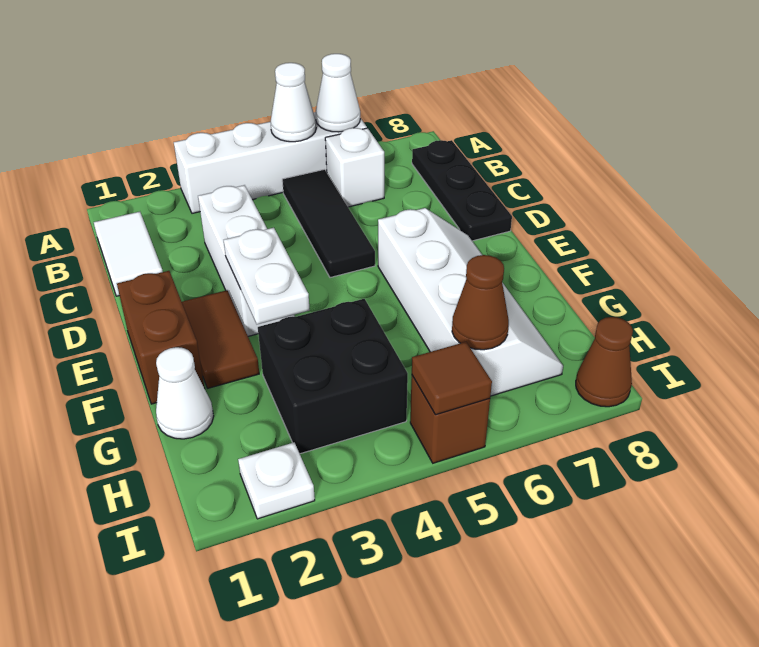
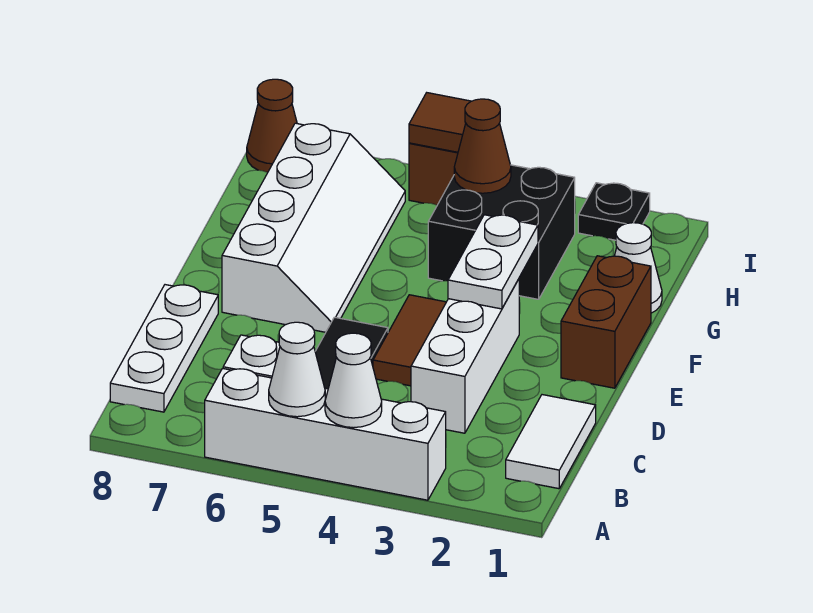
white 1x1 cone [315,54,360,132] -> white 1x1 cone moved to [325,333,382,428]
black 1x3 plate [412,140,512,241] -> white 1x3 plate [110,285,218,412]
brown 1x2 tile [182,290,259,388] -> brown 1x2 tile moved to [373,295,446,386]
white 2x4 slope [378,208,563,396] -> white 2x4 slope turned to [222,123,405,332]
brown 1x1 cone [452,255,509,350] -> brown 1x1 cone moved to [454,99,511,193]
white 1x1 plate [238,443,315,519] -> black 1x1 plate [578,183,650,240]

